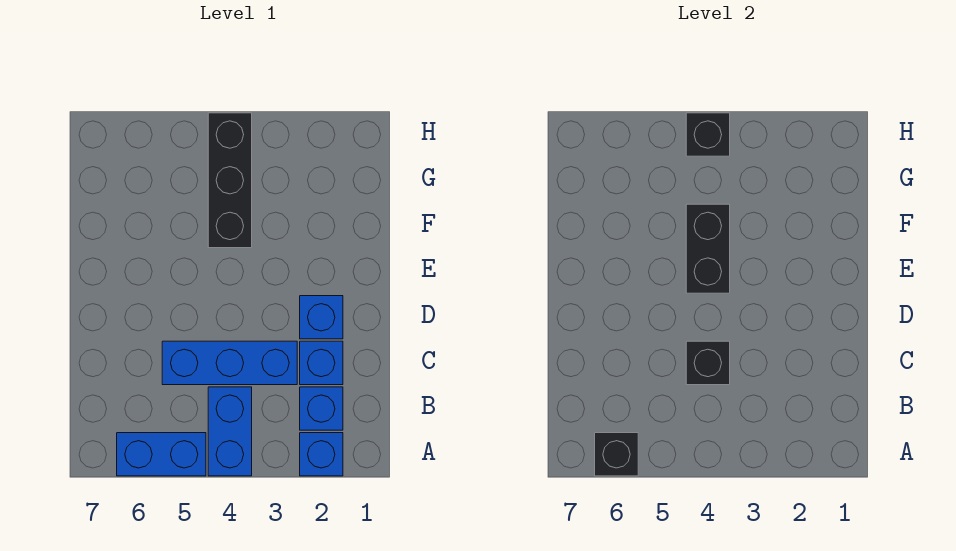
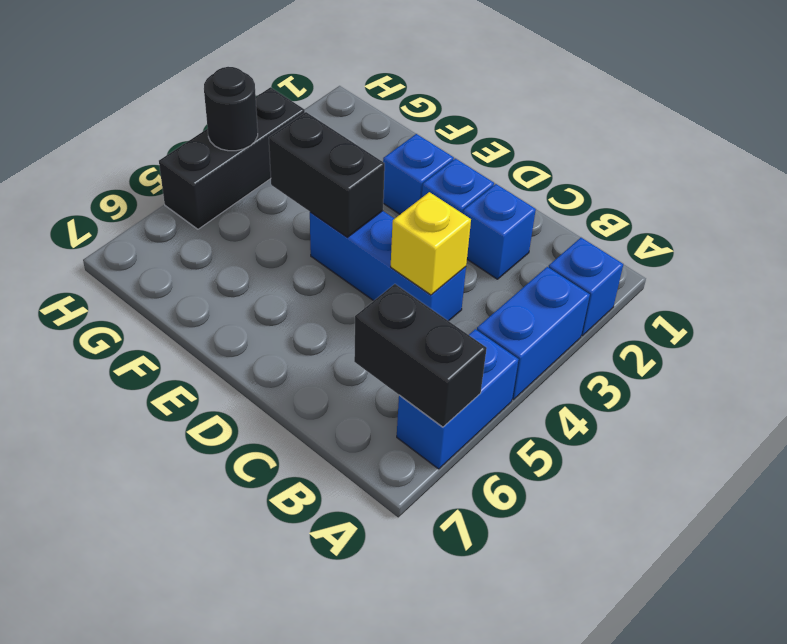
blue 1x2 brick [208,387,252,476] -> blue 1x2 brick turned to [477,267,590,400]
black 1x1 brick [595,433,638,476] -> black 1x2 brick [354,284,487,427]
blue 1x1 brick [300,387,343,430] -> blue 1x1 brick moved to [383,134,454,214]
blue 1x3 brick [162,341,297,385] -> blue 1x3 brick turned to [310,211,466,321]
black 1x1 brick [686,341,730,385] -> yellow 1x1 brick [391,192,471,295]
black 1x3 brick [208,113,252,248] -> black 1x3 brick turned to [159,87,305,229]
black 1x1 brick [686,113,730,156] -> black 1x1 round brick [204,67,258,151]

